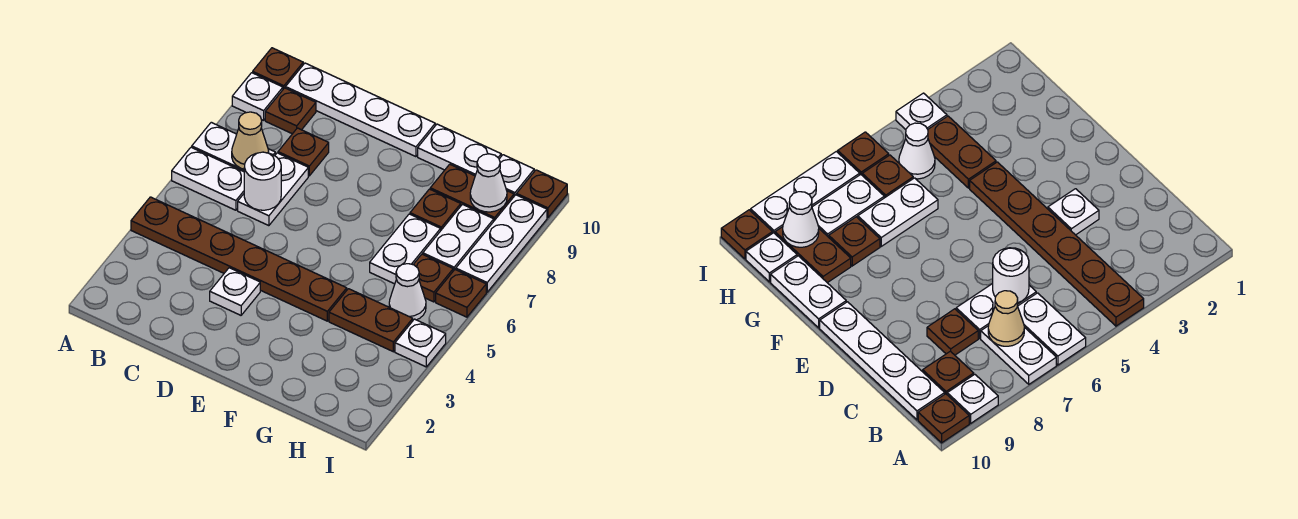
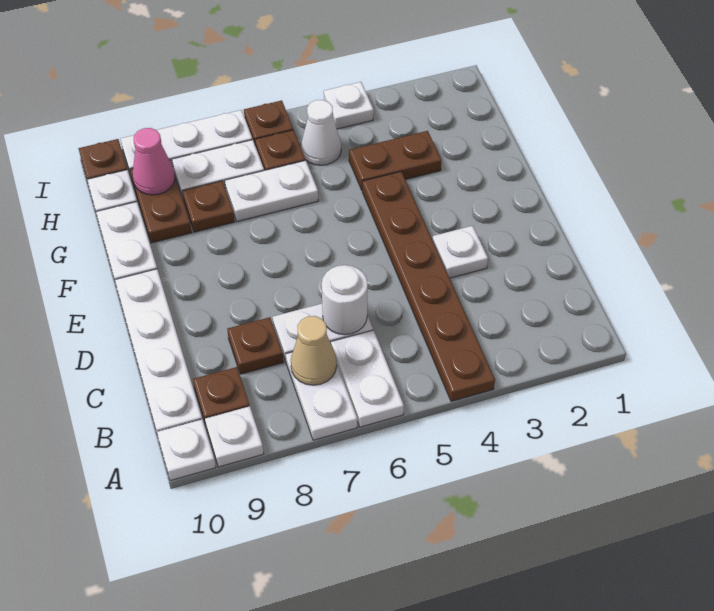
brown 1x1 plate [253,48,303,89] -> white 1x1 plate [157,419,216,481]
brown 1x2 plate [329,289,413,352] -> brown 1x2 plate turned to [349,131,442,190]
white 1x1 cone [470,154,507,212] -> pink 1x1 cone [133,128,175,195]

